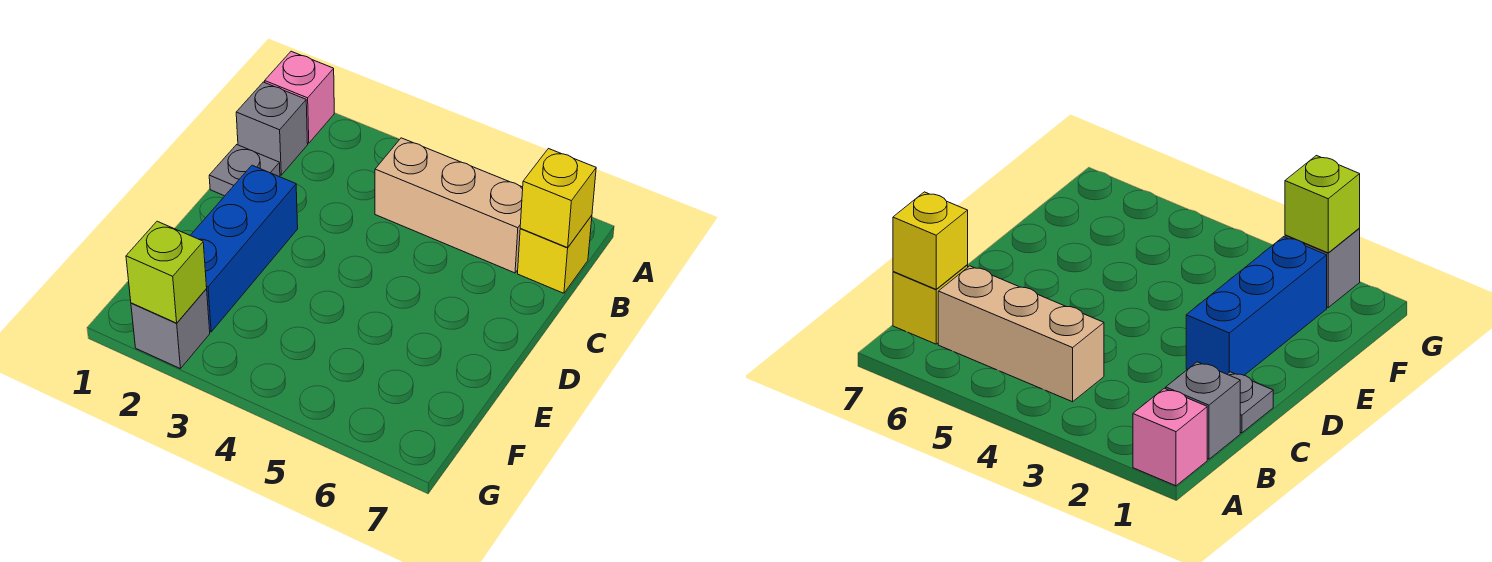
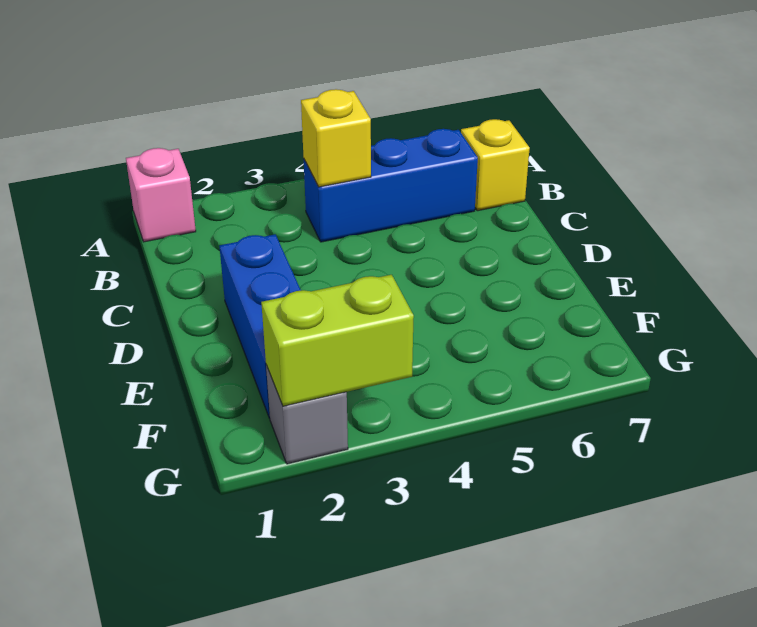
grey 1x1 brick [236,82,308,175] -> none
tan 1x3 brick [375,138,523,273] -> blue 1x3 brick [304,129,478,242]
yellow 1x1 brick [520,149,596,248] -> yellow 1x1 brick moved to [301,89,371,187]
grey 1x1 plate [209,145,280,196] -> none
lime 1x1 brick [126,221,207,323] -> lime 1x2 brick [261,275,414,406]

